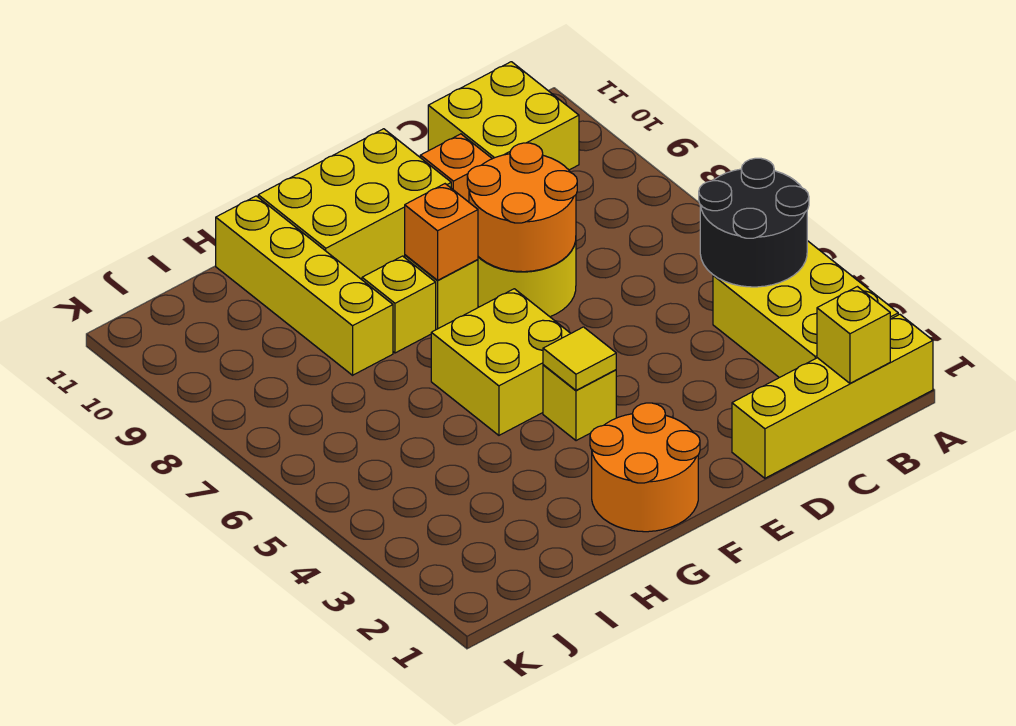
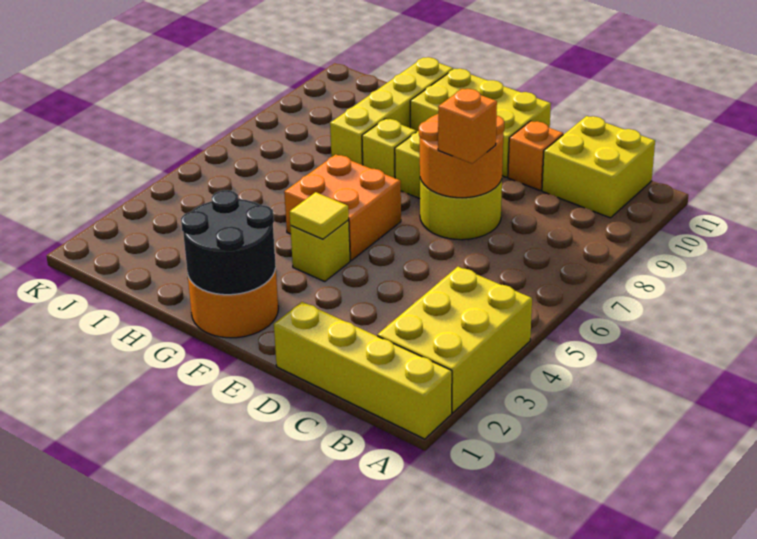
black 2x2 round brick [699,158,809,287] -> black 2x2 round brick moved to [181,190,276,295]
yellow 1x1 brick [817,287,890,383] -> none
yellow 2x2 brick [431,289,571,435] -> orange 2x2 brick [284,154,401,260]
orange 1x1 brick [405,184,478,280] -> orange 1x1 brick moved to [438,89,497,163]

